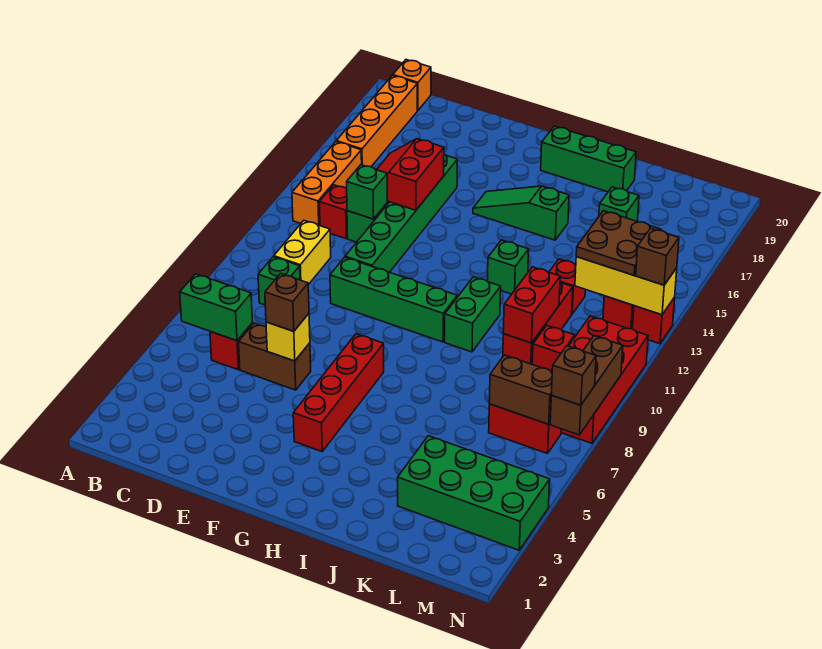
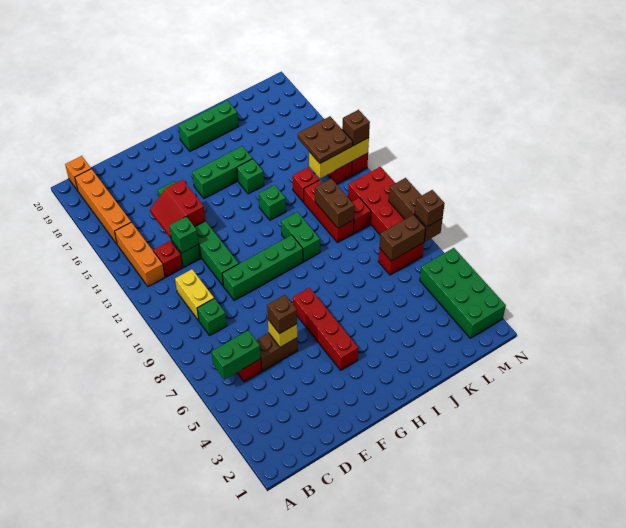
green 1x3 slope [473,186,569,240] -> green 1x3 brick [192,146,252,199]
green 2x4 brick [398,436,550,550] -> green 2x4 brick turned to [420,248,506,338]
red 1x2 brick [503,267,560,343] -> brown 1x2 brick [315,179,355,228]
green 1x1 brick [599,187,639,221] -> green 1x1 brick moved to [237,159,264,194]

